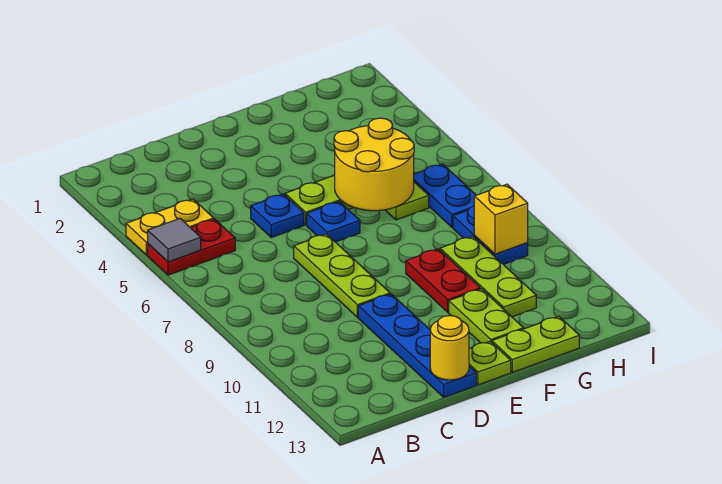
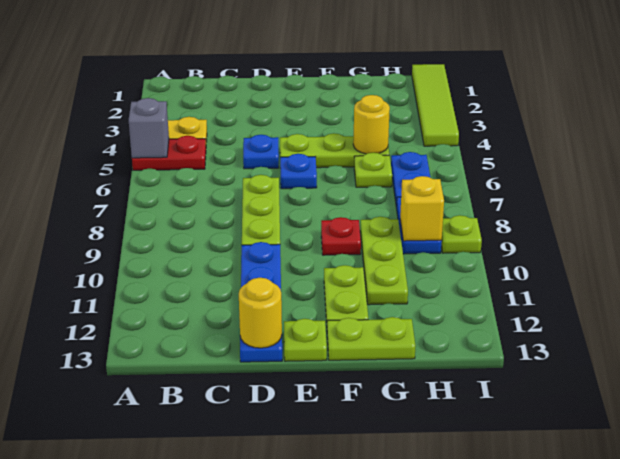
grey 1x1 tile [148,218,201,262] -> grey 1x1 brick [129,98,169,158]
yellow 2x2 round brick [334,118,414,211] -> yellow 1x1 round brick [353,95,390,154]
red 1x2 plate [406,249,480,312] -> red 1x1 plate [321,217,361,255]
none -> lime 1x4 tile [412,64,459,146]
none -> lime 1x1 plate [441,215,482,253]

